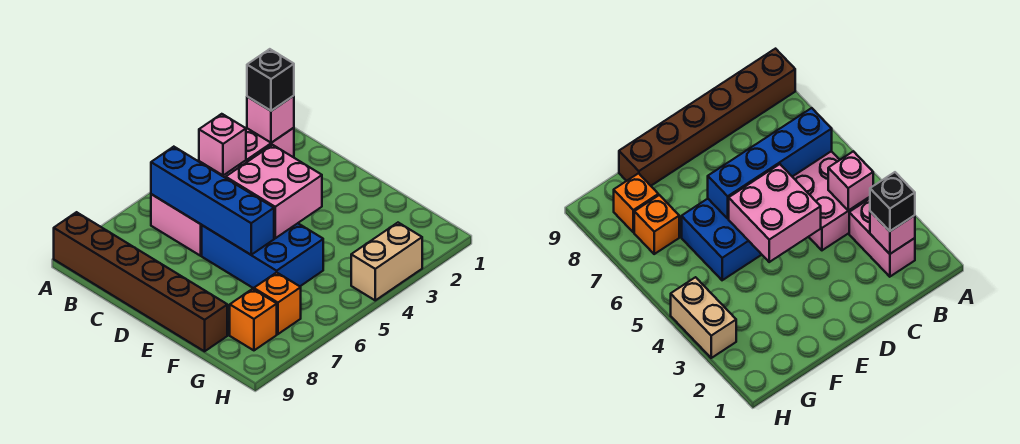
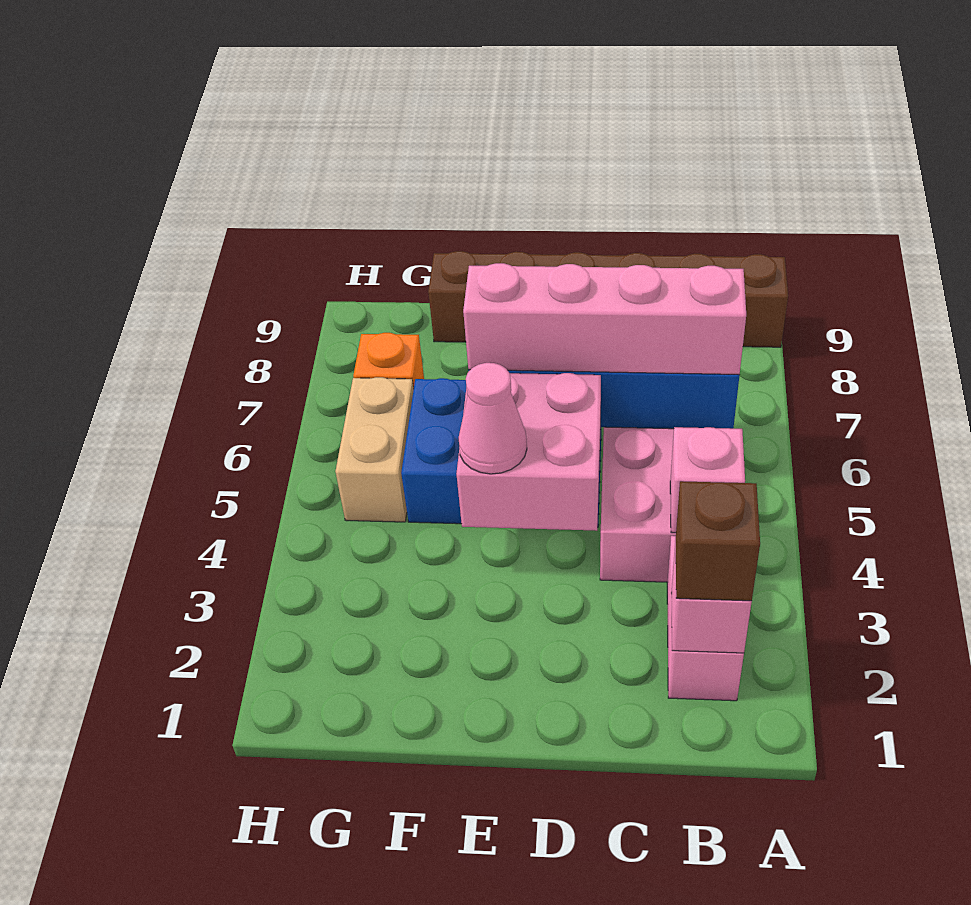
black 1x1 brick [247,49,294,111] -> brown 1x1 brick [675,481,760,601]
none -> pink 1x4 brick [463,263,746,375]
none -> pink 1x1 cone [458,363,527,474]
orange 1x1 brick [230,289,277,350] -> none
tan 1x2 brick [351,223,422,300] -> tan 1x2 brick moved to [335,377,414,522]

